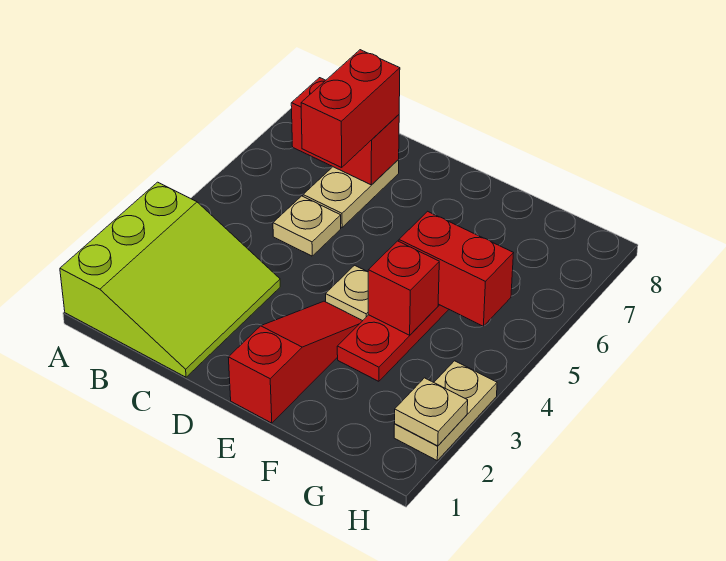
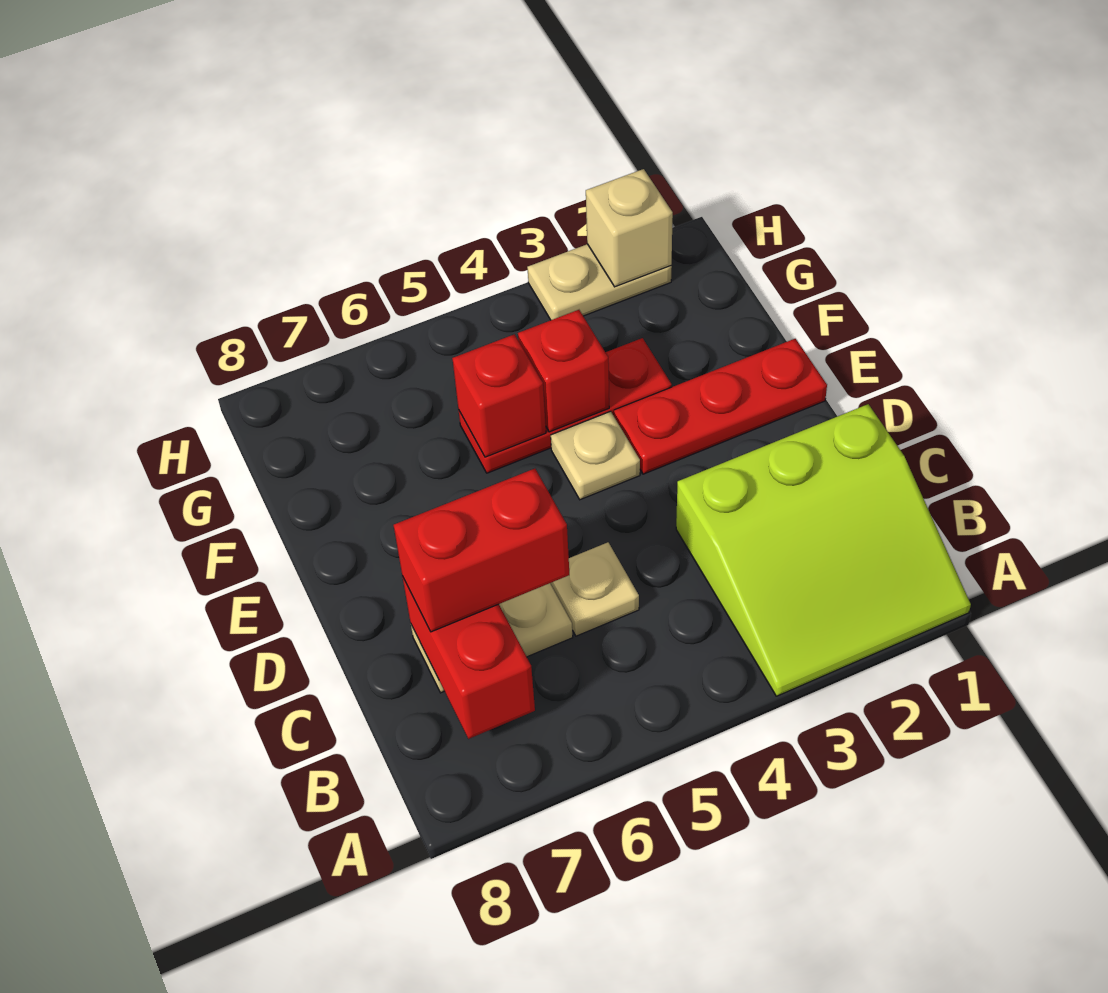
lime 3x3 slope [60,182,280,377] -> lime 3x3 slope turned to [676,404,971,696]
red 1x3 slope [228,301,362,423] -> red 1x3 plate [614,339,827,474]
red 1x2 brick [399,211,513,326] -> red 1x1 brick [452,334,546,457]
tan 1x1 plate [395,378,468,446] -> tan 1x1 brick [586,169,673,287]

